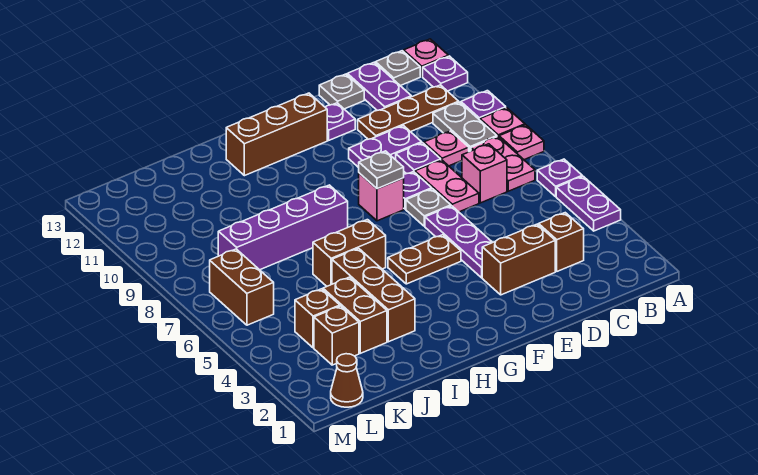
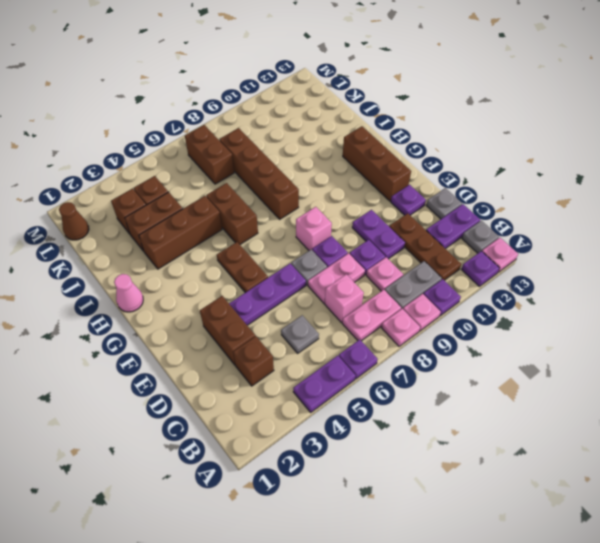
grey 1x1 plate [359,151,404,189] -> grey 1x1 plate moved to [281,315,319,353]
none -> pink 1x1 cone [114,274,143,312]
purple 1x4 brick [218,185,348,270] -> brown 1x4 brick [219,128,299,219]
brown 1x2 brick [210,249,274,325] -> brown 1x2 brick turned to [185,125,234,184]

